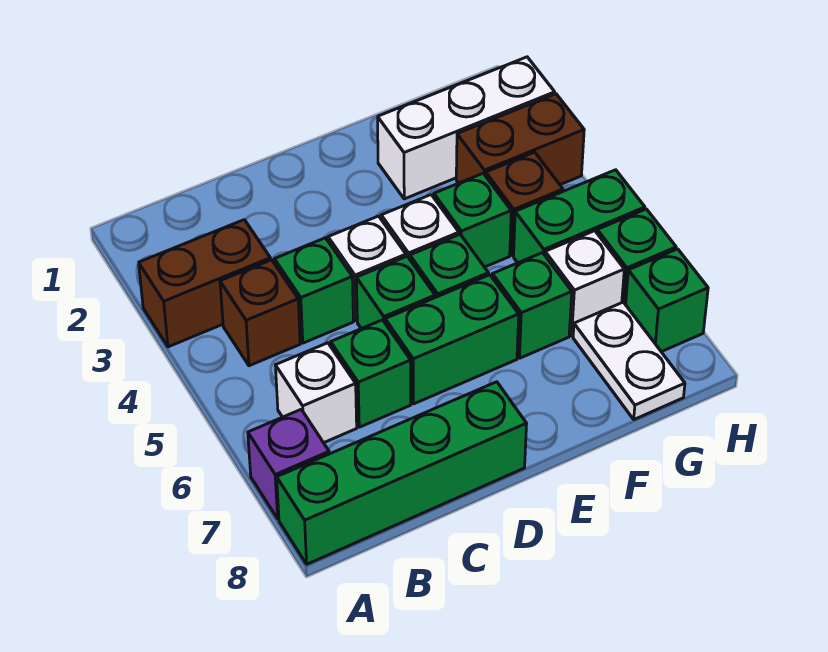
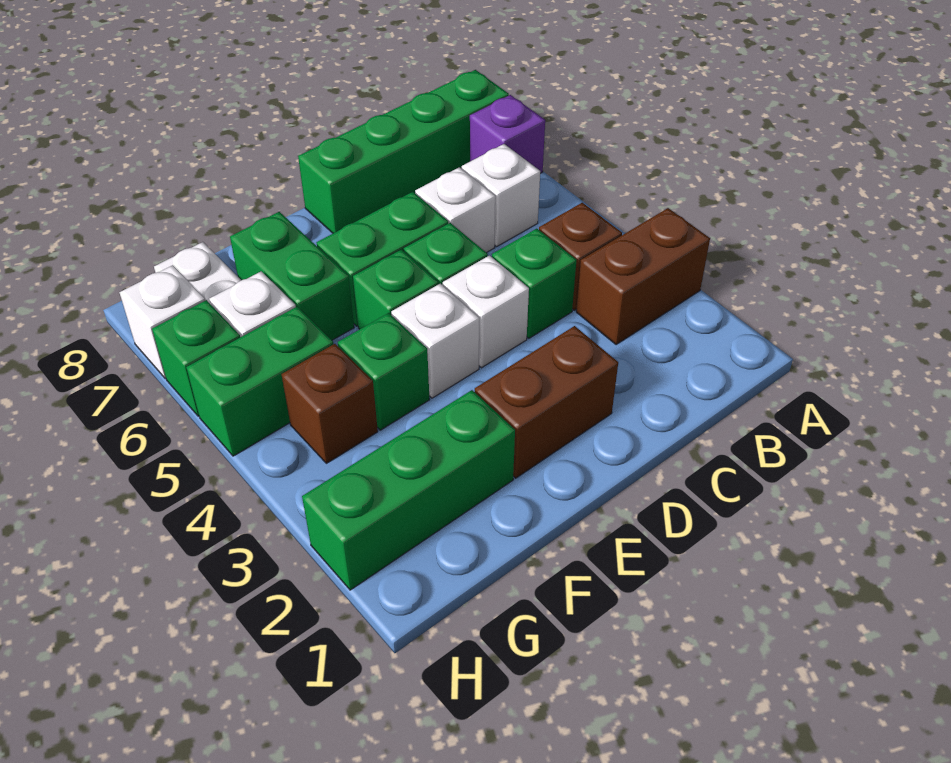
green 1x1 brick [331,320,411,427] -> white 1x1 brick [415,167,495,253]
white 1x3 brick [378,57,555,199] -> green 1x3 brick [302,390,515,590]
green 1x1 brick [492,253,572,358] -> green 1x2 brick [230,212,354,340]
brown 1x2 brick [456,94,584,185] -> brown 1x2 brick moved to [475,326,618,478]
green 1x1 brick [626,249,708,352] -> white 1x1 brick [119,265,205,378]

